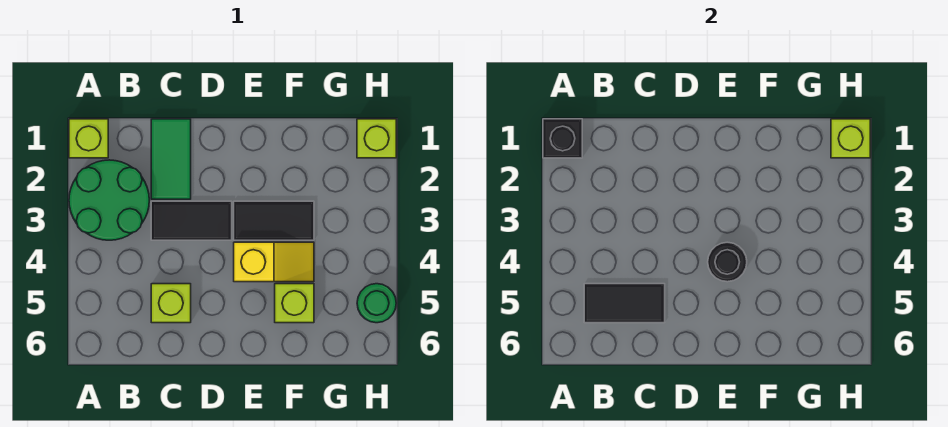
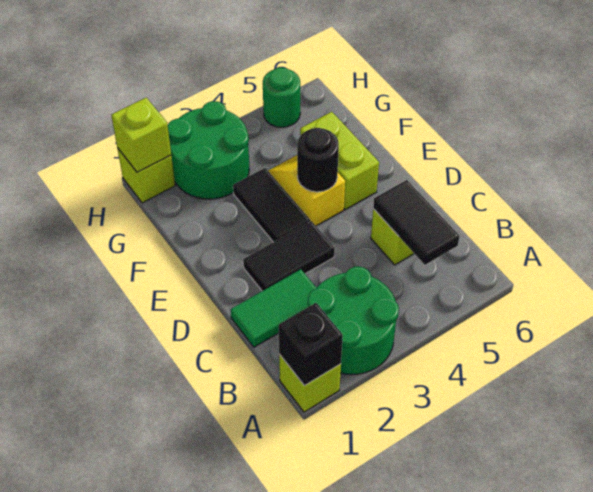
black 1x2 tile [151,201,232,240] -> black 1x2 tile turned to [243,221,335,291]
lime 1x1 brick [275,284,314,323] -> lime 1x2 brick [300,112,379,210]
none -> green 2x2 round brick [168,101,249,199]

